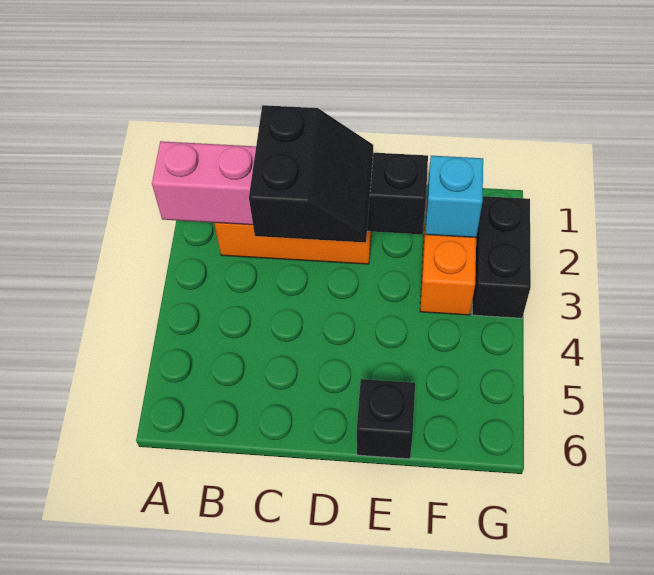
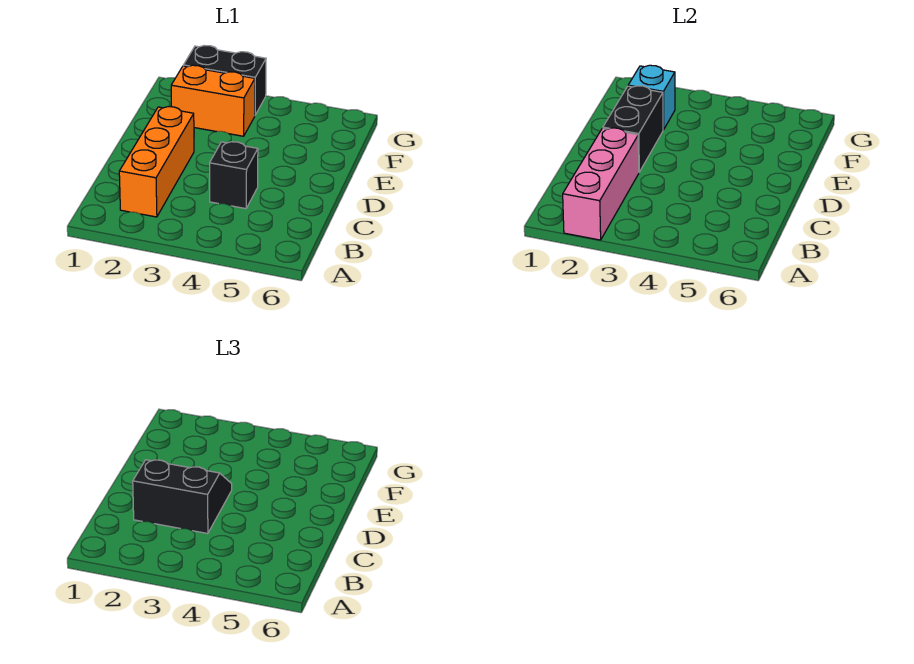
black 1x1 brick [357,379,415,459] -> black 1x1 brick moved to [210,142,258,209]

